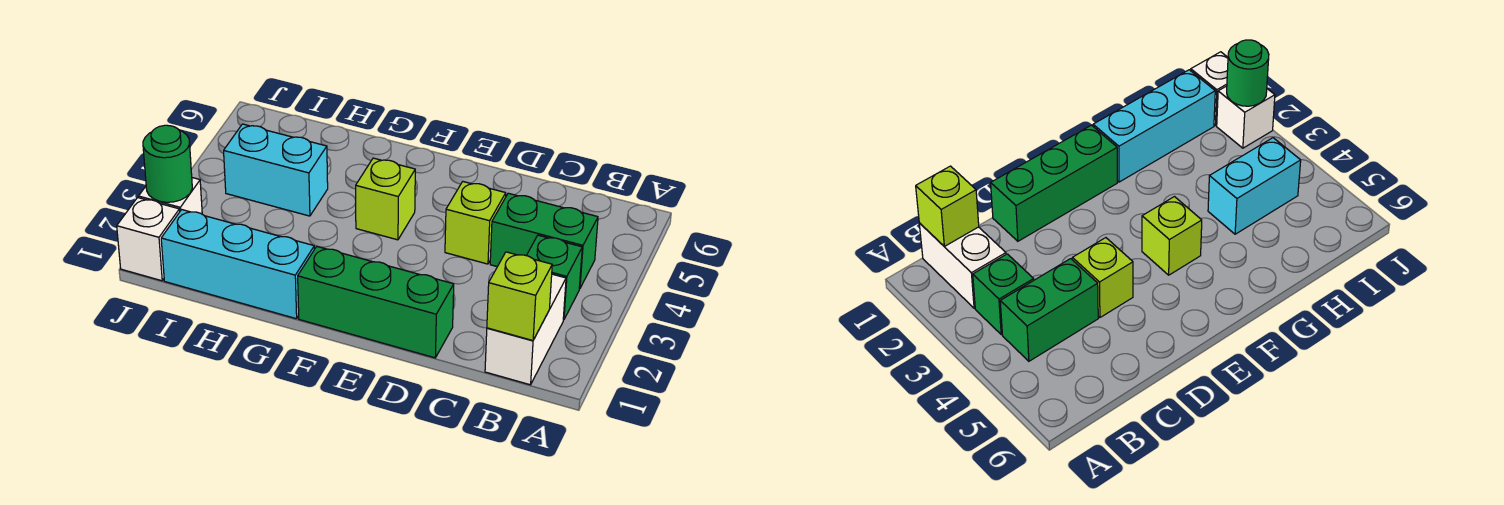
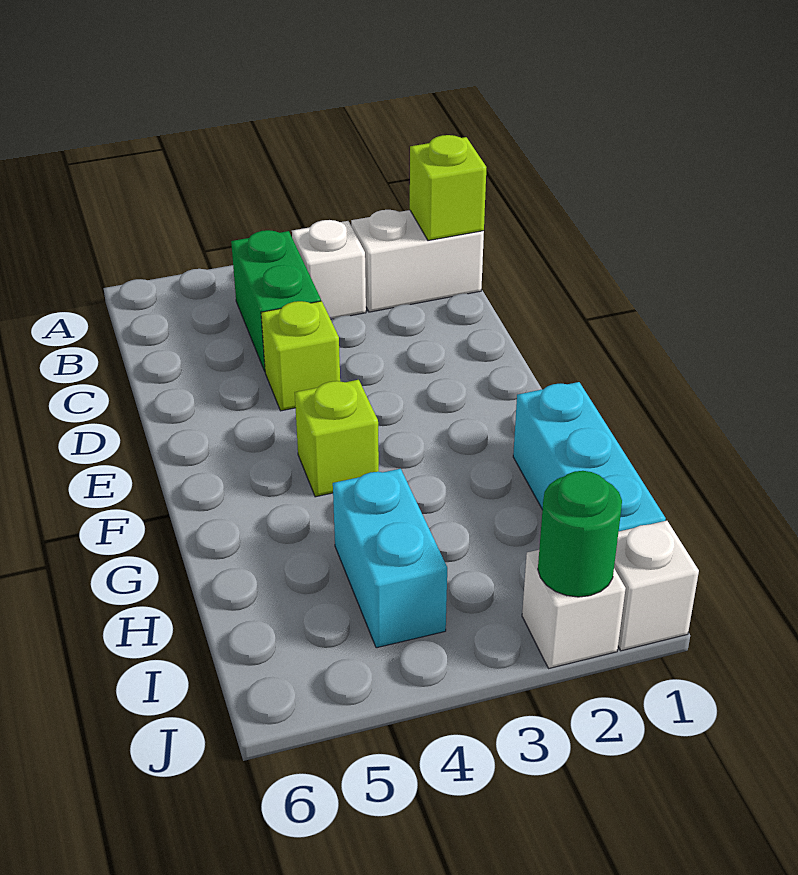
green 1x1 brick [526,235,582,320] -> white 1x1 brick [292,220,366,319]
green 1x3 brick [298,246,454,358] -> none

